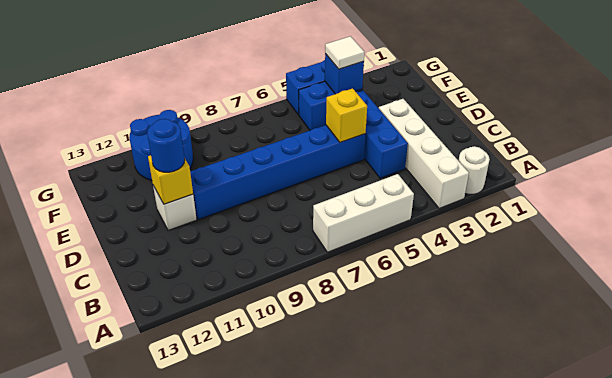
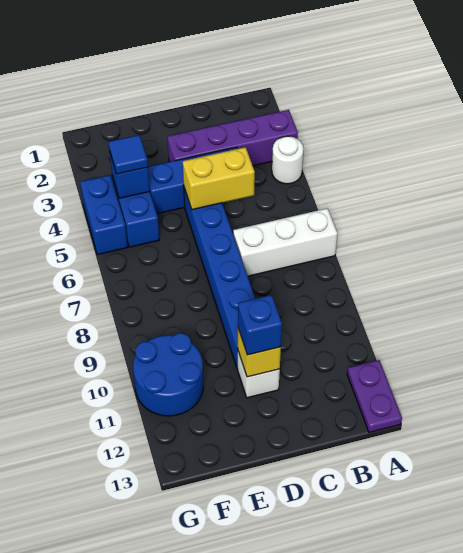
white 1x1 round brick [458,146,490,194] -> white 1x1 round brick moved to [272,136,304,184]
white 1x4 brick [379,99,469,208] -> purple 1x4 brick [167,110,298,166]
white 1x3 brick [313,174,414,252] -> white 1x3 brick turned to [233,208,338,276]
none -> purple 1x2 plate [347,360,402,432]
yellow 1x1 brick [326,88,367,142] -> yellow 1x2 brick [183,147,255,210]
blue 1x1 round brick [147,119,185,172] -> blue 1x1 brick [238,295,282,355]
white 1x1 tile [325,36,364,69] -> blue 1x1 tile [109,135,148,174]

